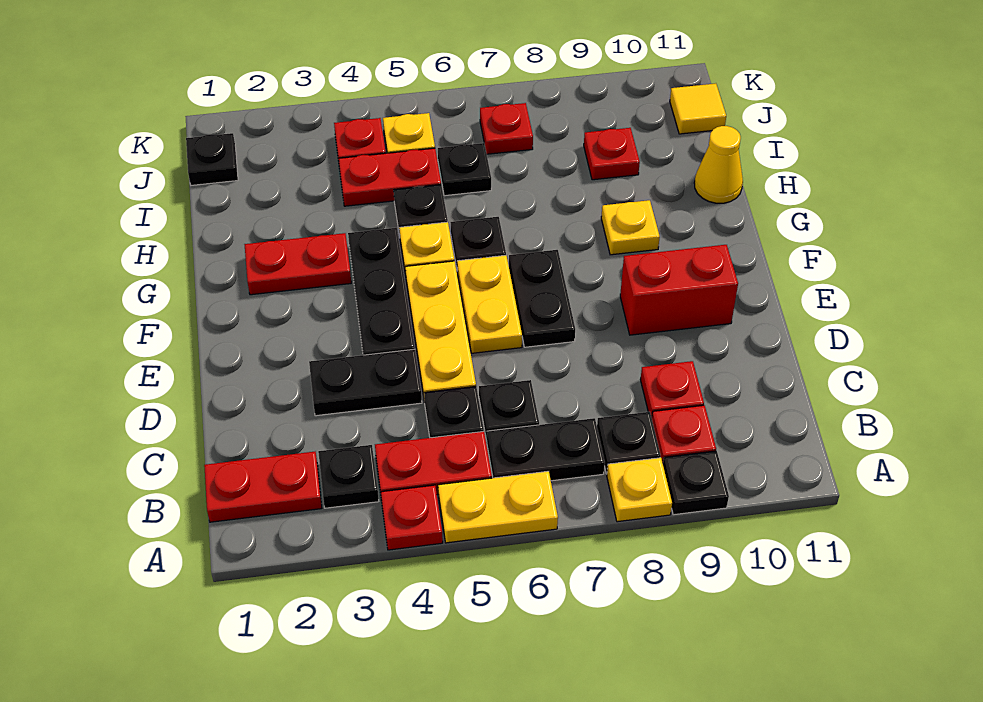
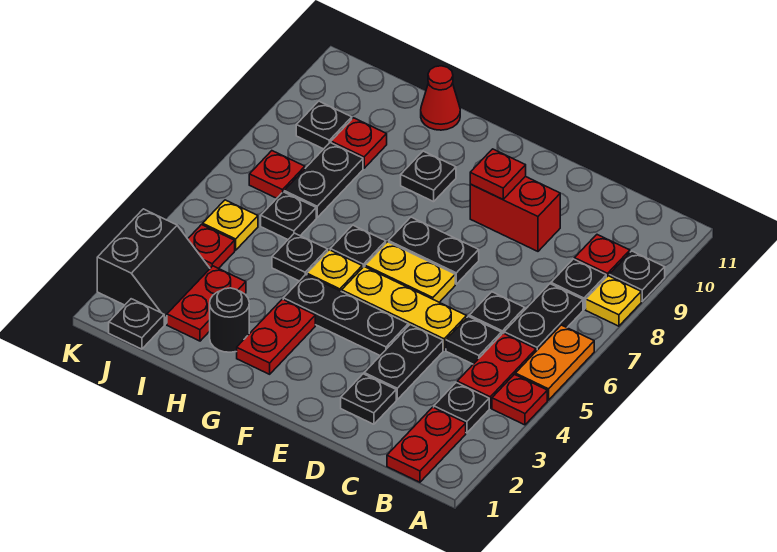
yellow 1x2 plate [438,471,558,543] -> orange 1x2 plate [515,325,594,400]
red 1x1 plate [640,361,704,418] -> red 1x1 plate moved to [470,149,526,199]
none -> black 1x1 plate [341,374,396,424]
red 1x2 brick [620,245,738,335] -> red 1x2 brick turned to [470,176,560,251]
yellow 1x1 plate [601,200,660,255] -> black 1x1 plate [401,151,456,202]
none -> black 1x1 round brick [210,288,249,352]
yellow 1x1 cone [694,126,743,203] -> red 1x1 cone [421,66,460,130]
red 1x2 plate [339,148,441,206] -> red 1x2 plate moved to [167,266,246,341]
none -> black 1x2 plate [284,143,363,217]
none -> black 2x2 slope [97,209,210,324]
none -> black 1x1 plate [296,101,352,149]
yellow 1x1 tile [670,84,726,134] -> none

